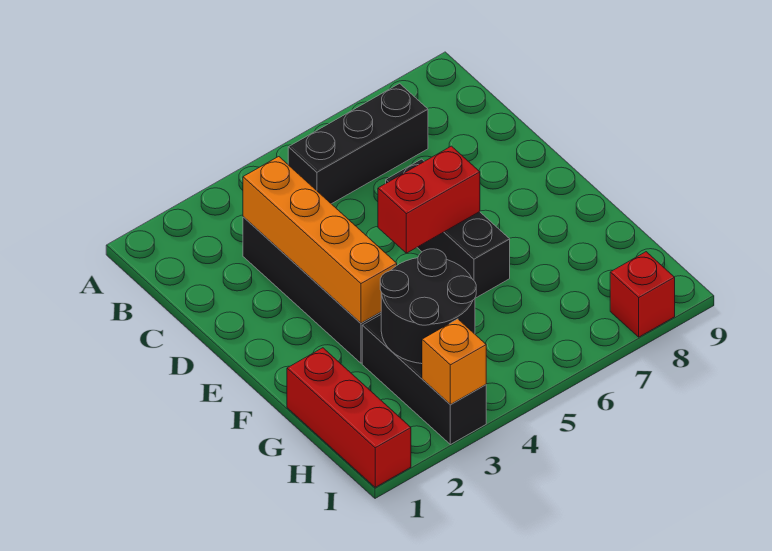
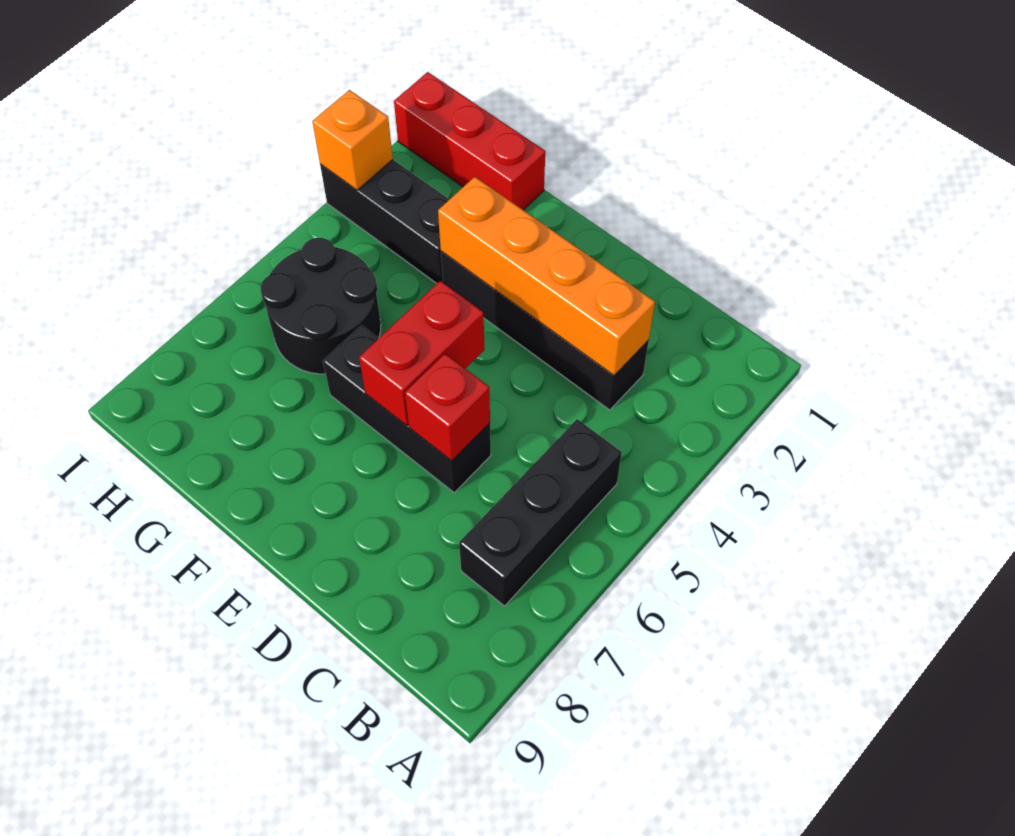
black 2x2 round brick [380,249,476,364] -> black 2x2 round brick moved to [260,238,381,374]
red 1x1 brick [610,252,675,337] -> red 1x1 brick moved to [405,354,490,461]

